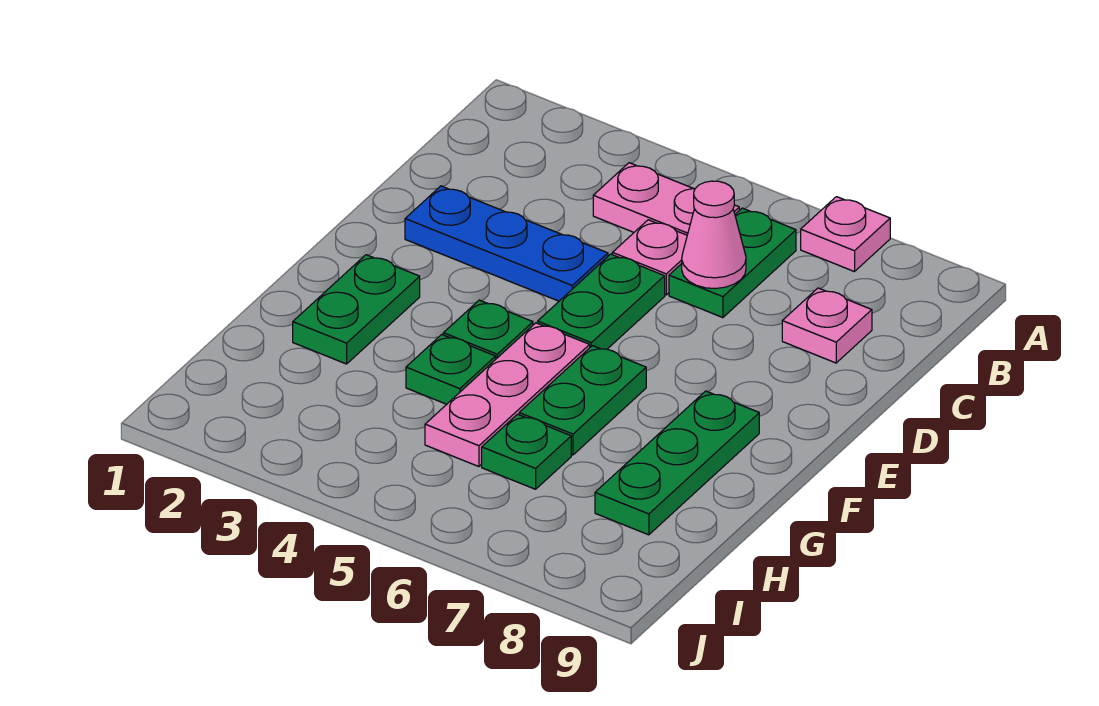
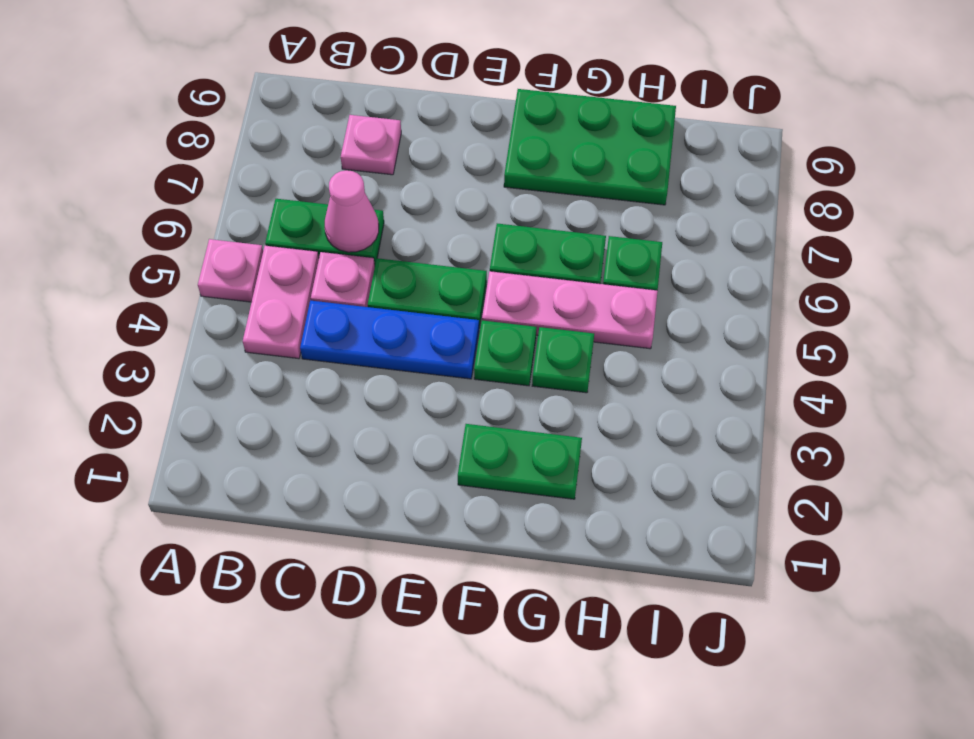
pink 1x1 plate [801,197,890,272] -> pink 1x1 plate moved to [198,239,263,302]
blue 1x3 plate [405,186,608,301] -> blue 1x3 plate turned to [300,300,479,379]
green 1x3 plate [595,391,759,535] -> green 2x3 plate [504,89,676,205]

